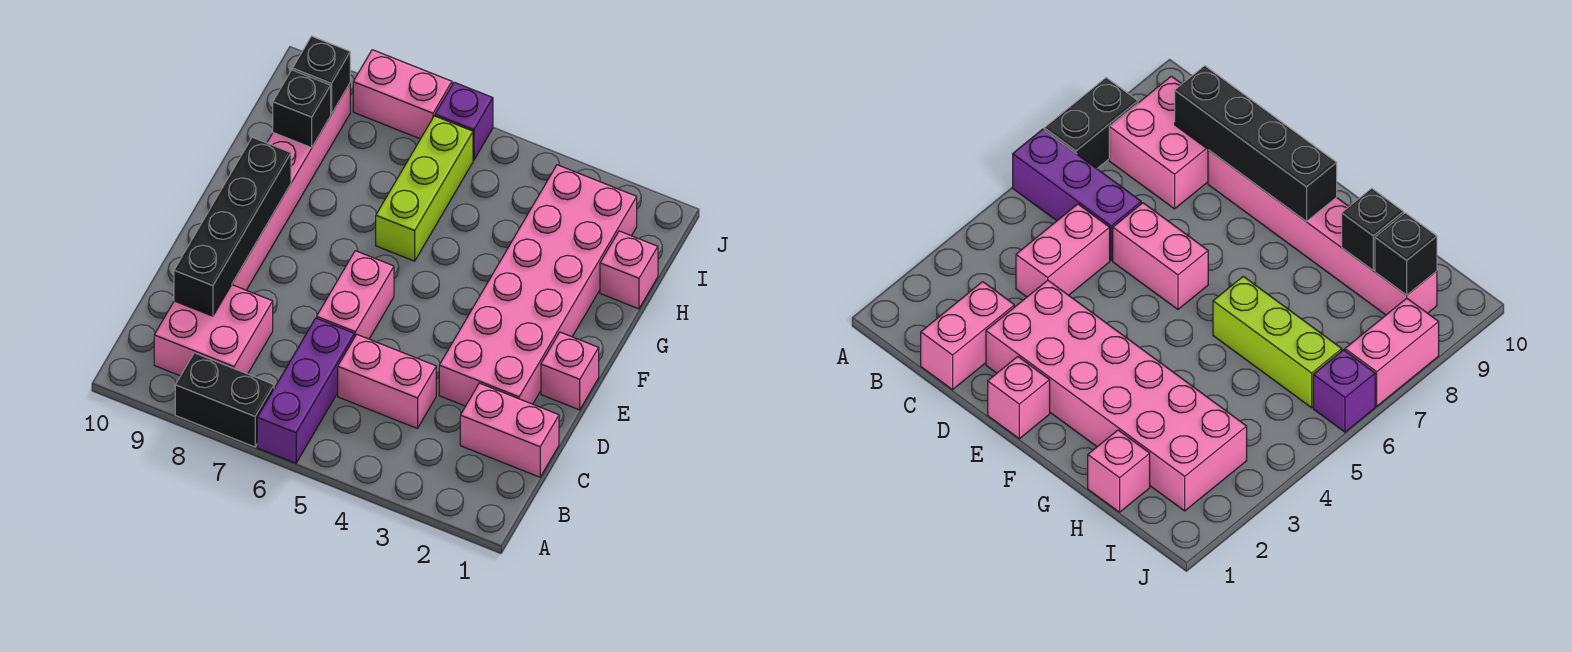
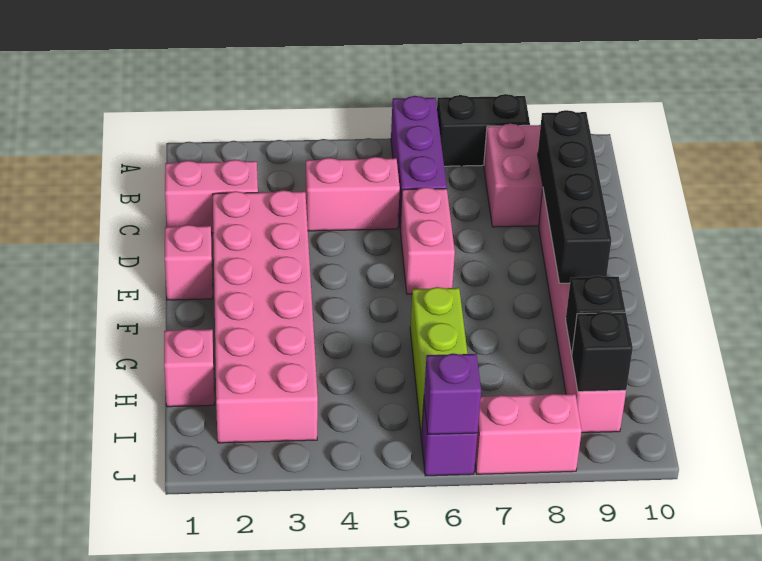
none -> purple 1x1 brick [424,354,481,434]

